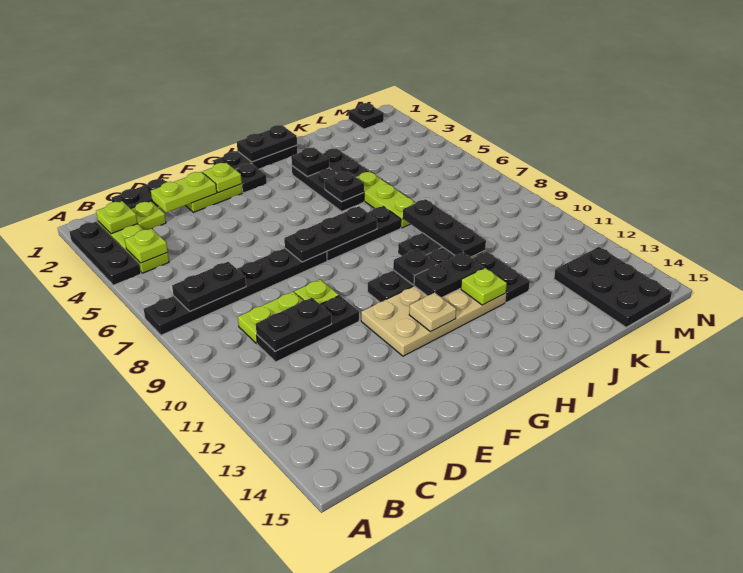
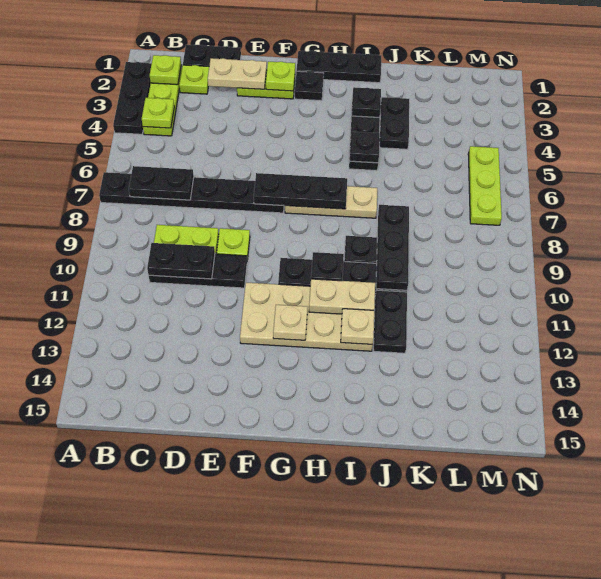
lime 1x2 plate [151,172,217,213] -> tan 1x2 plate [208,58,267,89]
black 1x3 plate [327,206,401,261] -> tan 1x3 plate [285,186,377,218]
black 1x2 plate [237,125,297,162] -> none
black 1x2 plate [414,252,484,297] -> tan 1x2 plate [309,279,375,314]
lime 1x1 plate [461,268,507,305] -> tan 1x1 plate [341,309,374,344]
lime 1x3 plate [356,172,415,228] -> lime 1x3 plate moved to [468,146,502,225]
black 2x3 plate [554,247,672,327] -> none
black 1x1 plate [349,103,384,129] -> none

